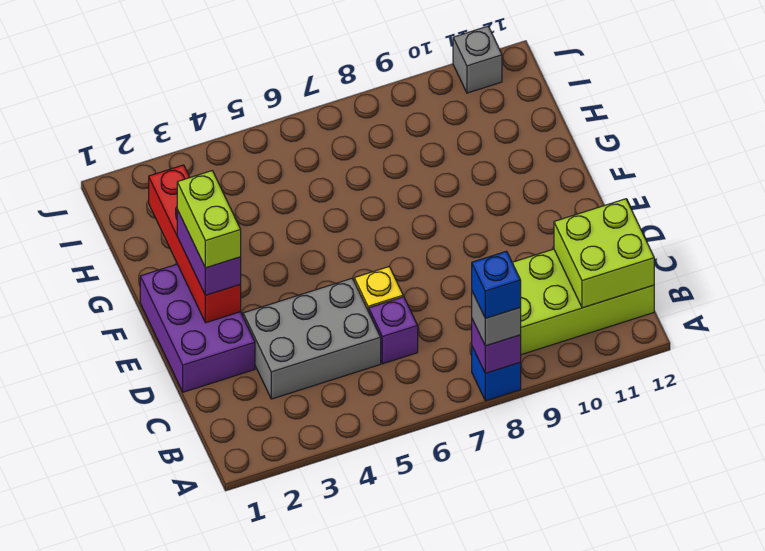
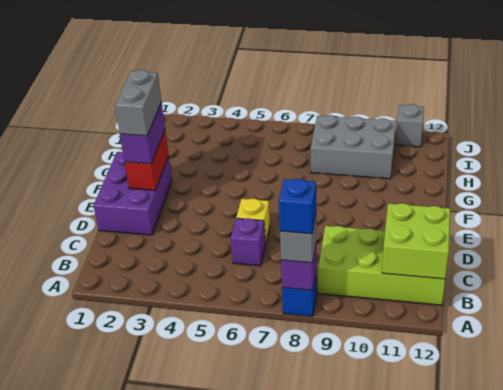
grey 2x3 brick [243,278,381,399] -> grey 2x3 brick moved to [311,115,396,179]
red 1x4 brick [149,165,241,323] -> red 1x2 brick [125,131,169,190]
lime 1x2 brick [177,171,241,268] -> grey 1x2 brick [115,70,162,136]

